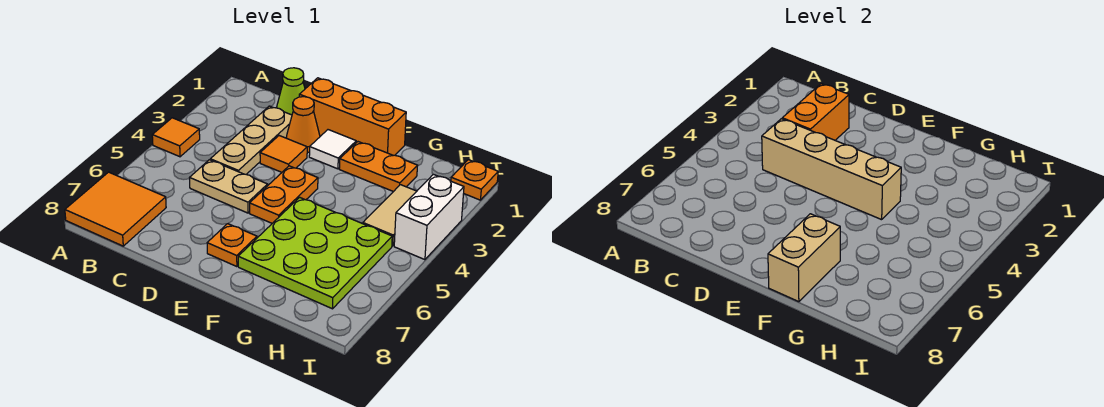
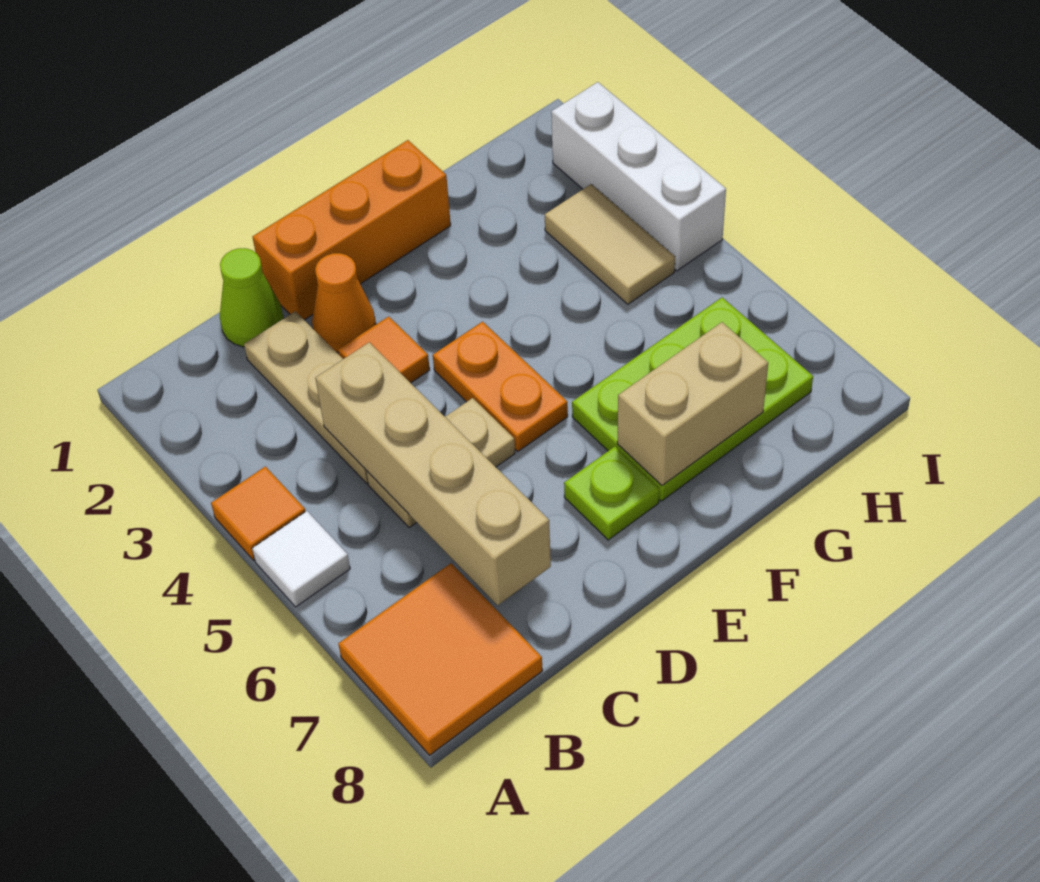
orange 1x2 brick [782,84,849,140] -> none
tan 1x4 brick [762,119,901,220] -> tan 1x4 brick turned to [315,342,551,605]
white 1x1 tile [309,130,356,169] -> white 1x1 tile moved to [252,511,350,607]
orange 1x1 plate [207,224,257,267] -> lime 1x1 plate [564,447,659,540]
orange 1x2 plate [339,142,418,192] -> none
lime 3x3 plate [238,197,392,309] -> lime 2x3 plate [572,297,813,501]
tan 1x2 brick [768,214,840,302] -> tan 1x2 brick turned to [617,322,768,485]
orange 1x1 plate [451,160,498,200] -> none
white 1x2 brick [394,174,464,260] -> white 1x3 brick [551,82,726,271]

